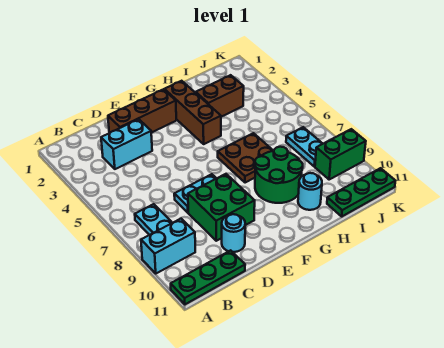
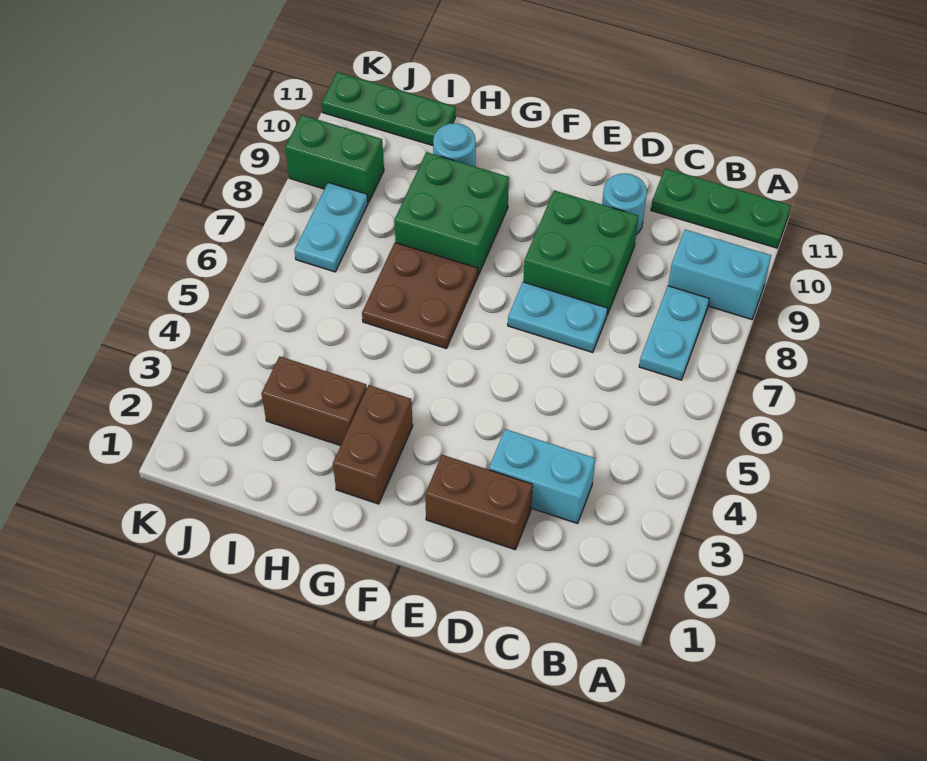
brown 1x3 brick [108,89,176,133] -> brown 1x2 brick [425,455,533,549]
brown 1x3 brick [164,81,221,144] -> brown 1x2 brick [333,385,413,504]
green 2x2 round brick [255,147,303,203] -> green 2x2 brick [394,152,509,275]

